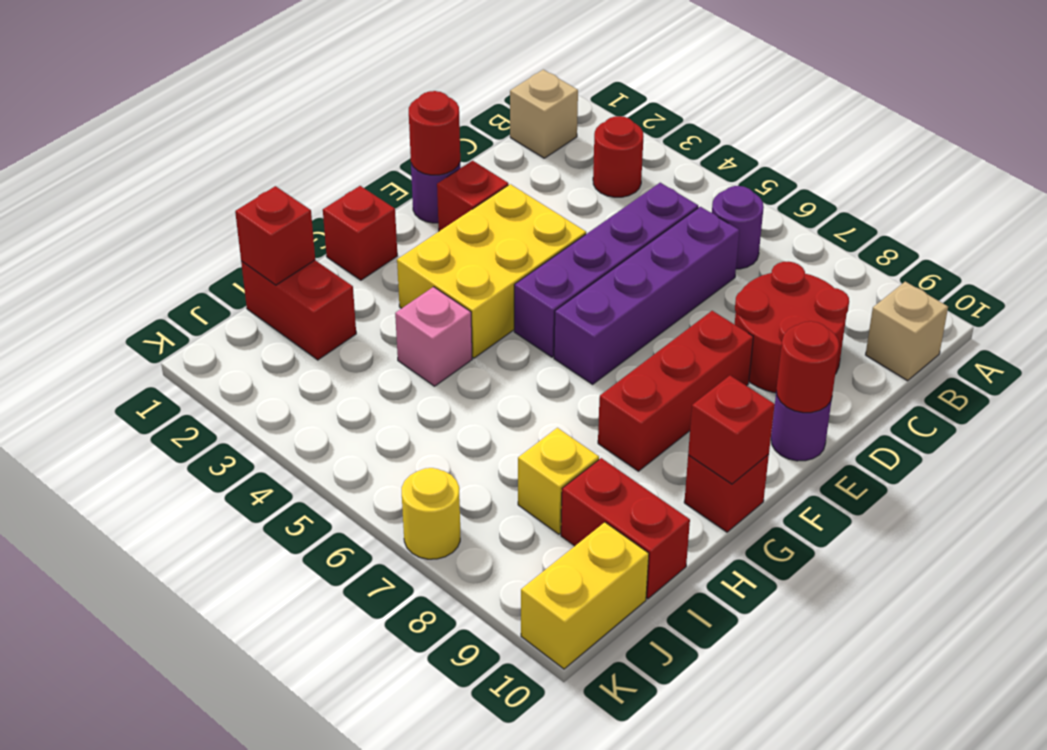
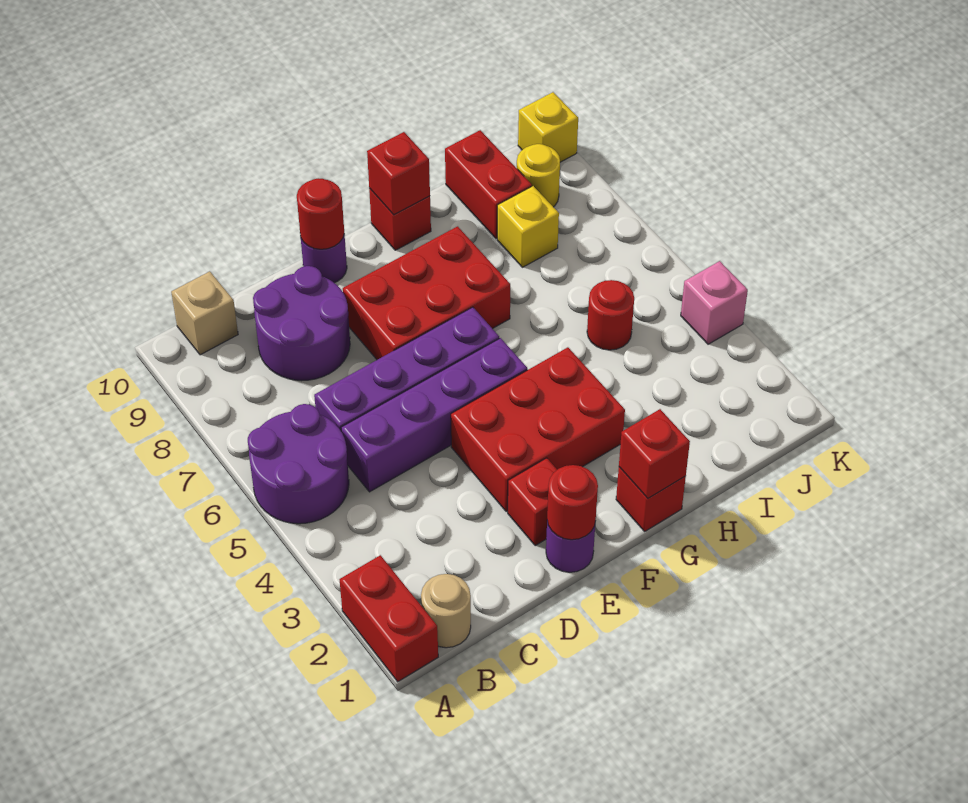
tan 1x1 brick [510,70,578,158] -> tan 1x1 round brick [421,574,471,648]
red 1x1 round brick [593,116,644,197] -> red 1x1 round brick moved to [587,280,634,350]
purple 1x1 round brick [712,186,764,269] -> purple 2x2 round brick [248,404,349,524]
red 2x2 round brick [735,262,849,393] -> purple 2x2 round brick [253,266,350,381]
yellow 2x3 brick [397,184,586,358] -> red 2x3 brick [451,347,625,511]
red 1x3 brick [598,311,753,471] -> red 2x3 brick [343,226,510,360]
pink 1x1 brick [395,287,472,386] -> pink 1x1 brick moved to [681,261,748,344]
red 1x2 brick [241,260,356,360] -> red 1x2 brick moved to [340,555,438,682]
red 1x1 brick [235,186,315,285] -> red 1x1 brick moved to [619,409,690,498]
yellow 1x2 brick [521,522,649,669] -> yellow 1x1 brick [518,92,578,162]
yellow 1x1 round brick [402,468,460,559] -> yellow 1x1 round brick moved to [517,144,560,207]

